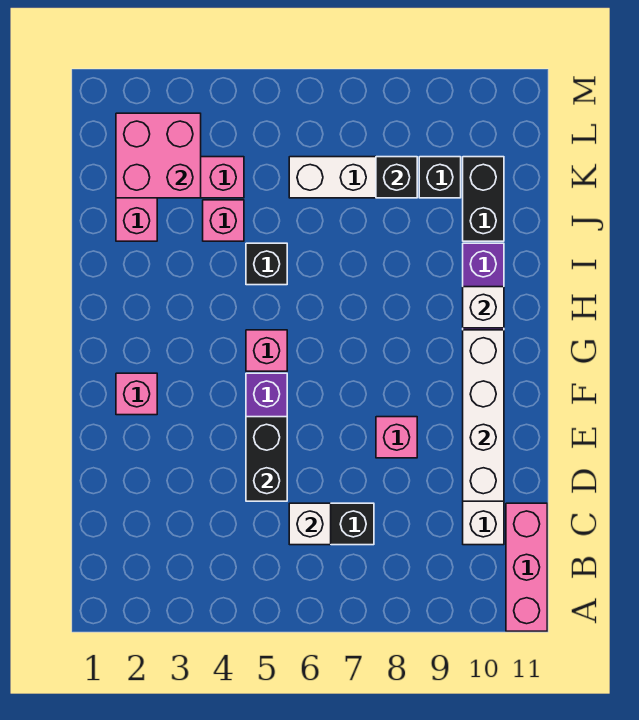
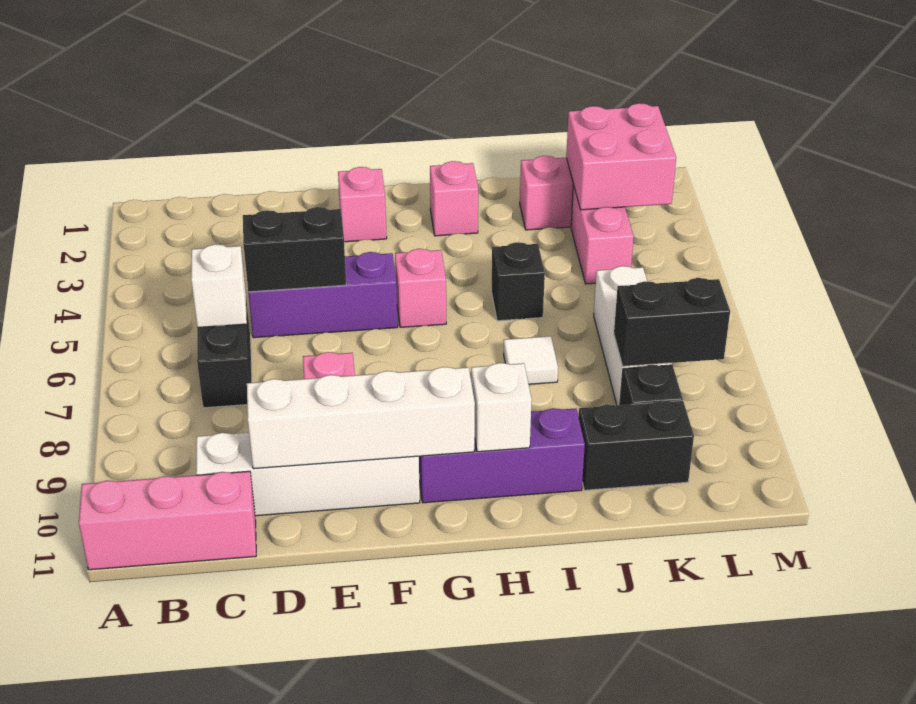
none -> white 1x1 tile [504,336,558,384]
pink 1x1 brick [203,200,244,241] -> pink 1x1 brick moved to [430,161,478,236]
black 1x1 brick [376,157,417,198] -> black 1x2 brick [614,278,730,366]

